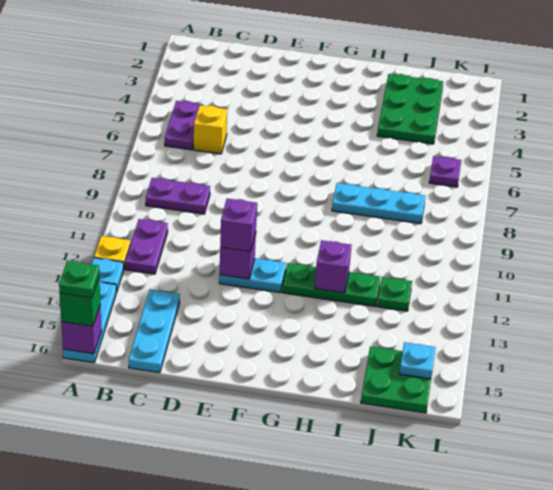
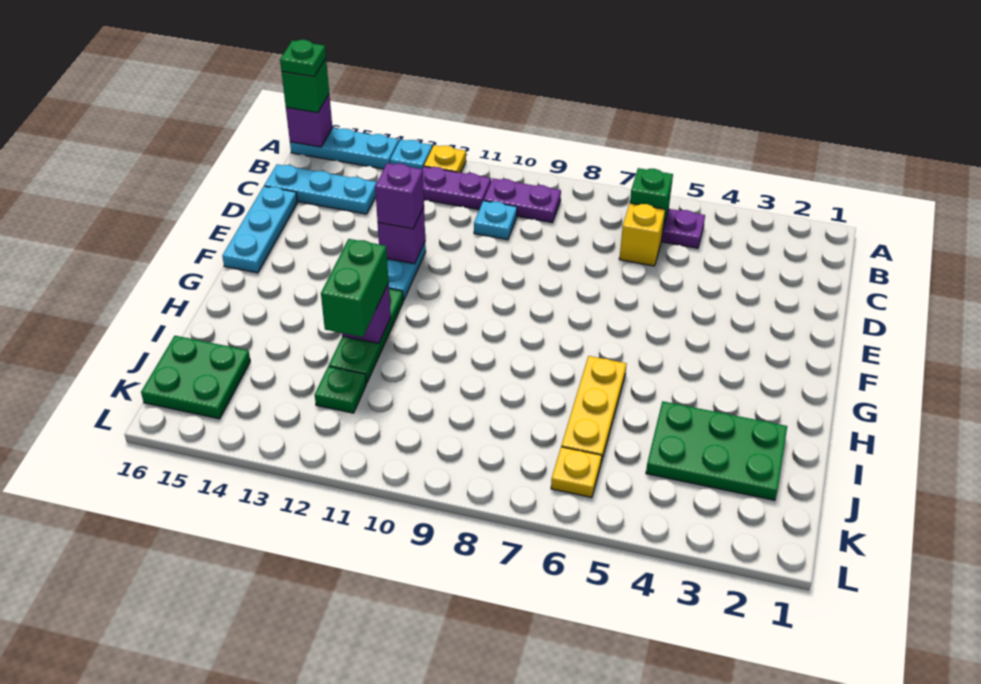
none -> green 1x1 brick [630,168,673,228]
purple 1x2 plate [146,178,210,214] -> purple 1x2 plate turned to [484,178,561,223]
none -> yellow 1x3 plate [561,356,627,462]
cyan 1x3 plate [332,183,425,224] -> cyan 1x3 plate moved to [222,186,297,273]
none -> green 1x2 brick [321,239,389,337]
purple 1x1 plate [429,156,461,187] -> yellow 1x1 plate [551,447,602,498]
cyan 1x1 plate [399,342,436,379] -> cyan 1x1 plate moved to [474,201,517,240]

